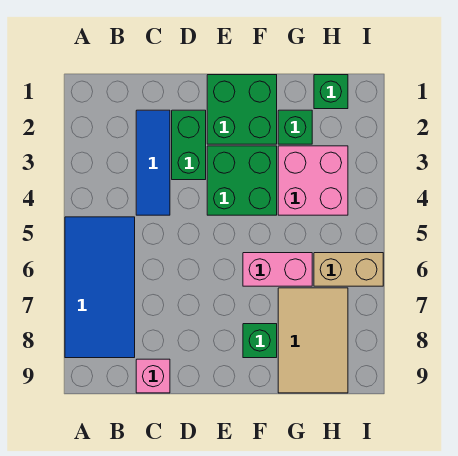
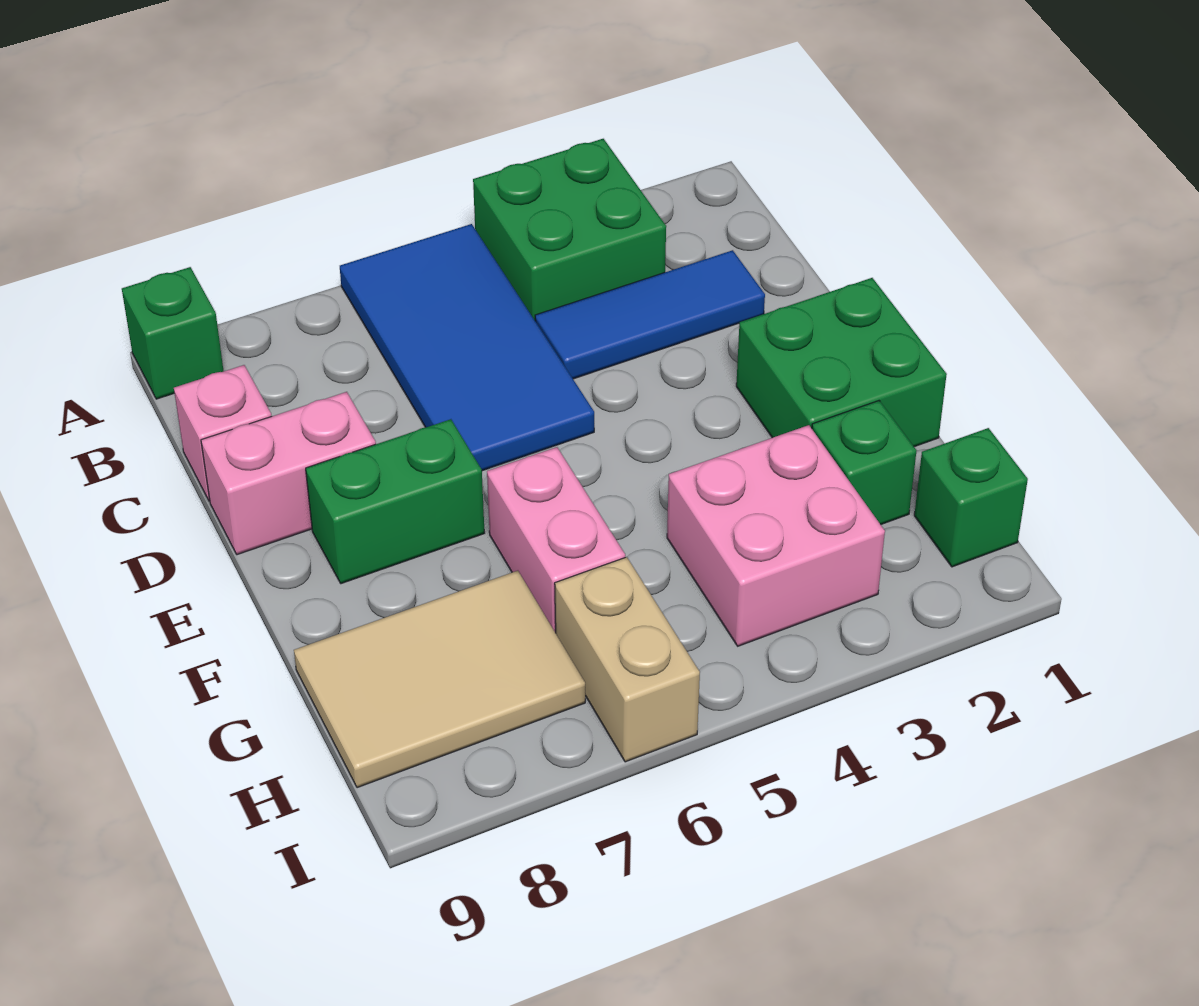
blue 2x4 tile [65,217,135,358] -> blue 2x4 tile turned to [340,224,594,471]
green 1x2 brick [172,110,206,180] -> green 1x2 brick moved to [306,419,485,584]
none -> pink 1x2 brick [201,392,376,555]
green 2x2 brick [207,146,277,215] -> green 2x2 brick moved to [473,139,666,320]
green 1x1 brick [243,324,277,358] -> green 1x1 brick moved to [122,267,224,399]

